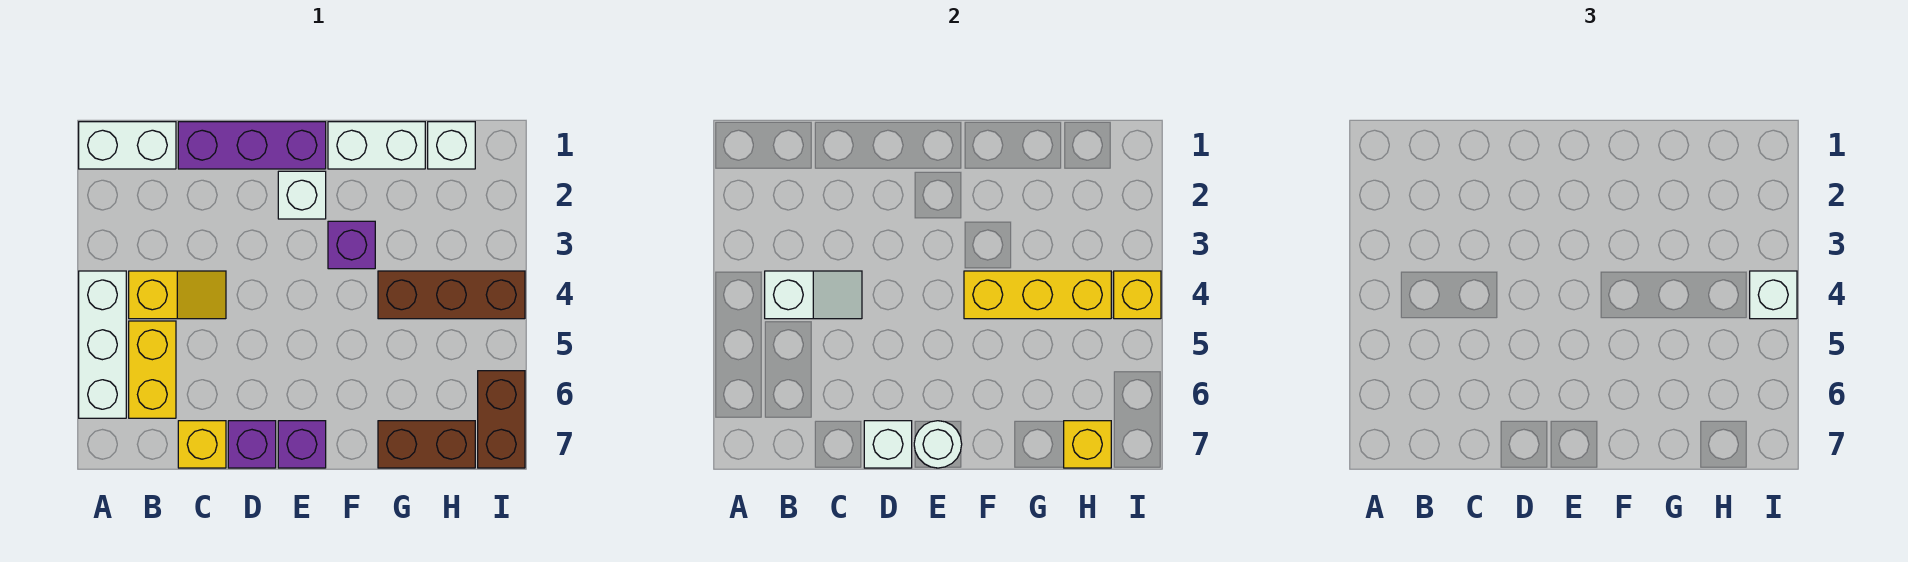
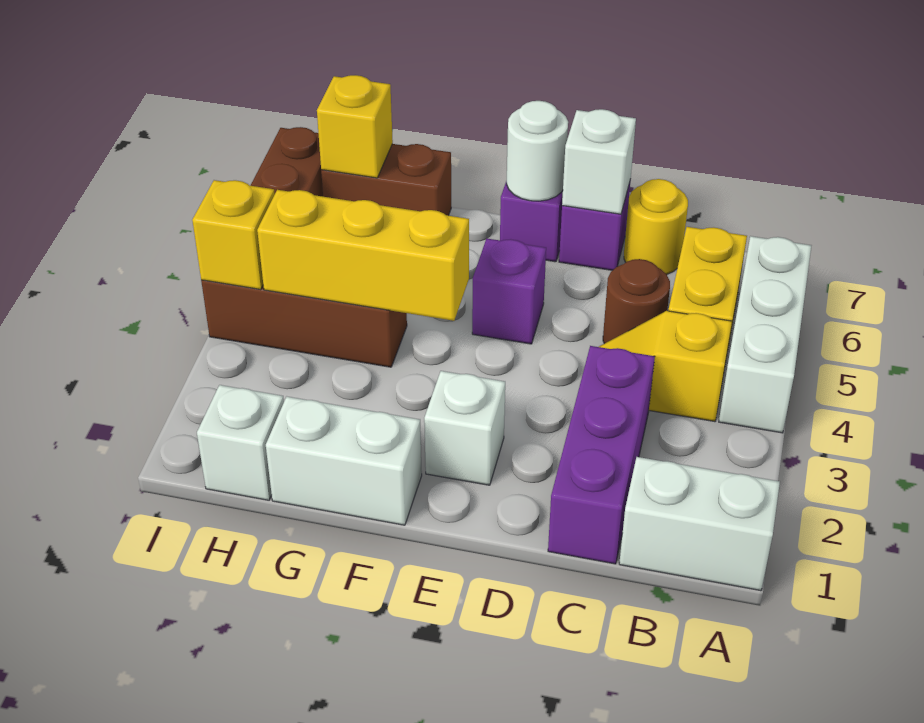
white 1x2 slope [765,271,862,319] -> none
purple 1x3 brick [178,122,326,169] -> purple 1x3 brick turned to [548,346,655,564]
none -> brown 1x1 round brick [603,259,670,344]
yellow 1x1 brick [178,421,226,468] -> yellow 1x1 round brick [624,179,688,274]
purple 1x1 brick [328,221,375,269] -> purple 1x1 brick moved to [472,239,546,344]
white 1x1 brick [1750,271,1797,319] -> none

